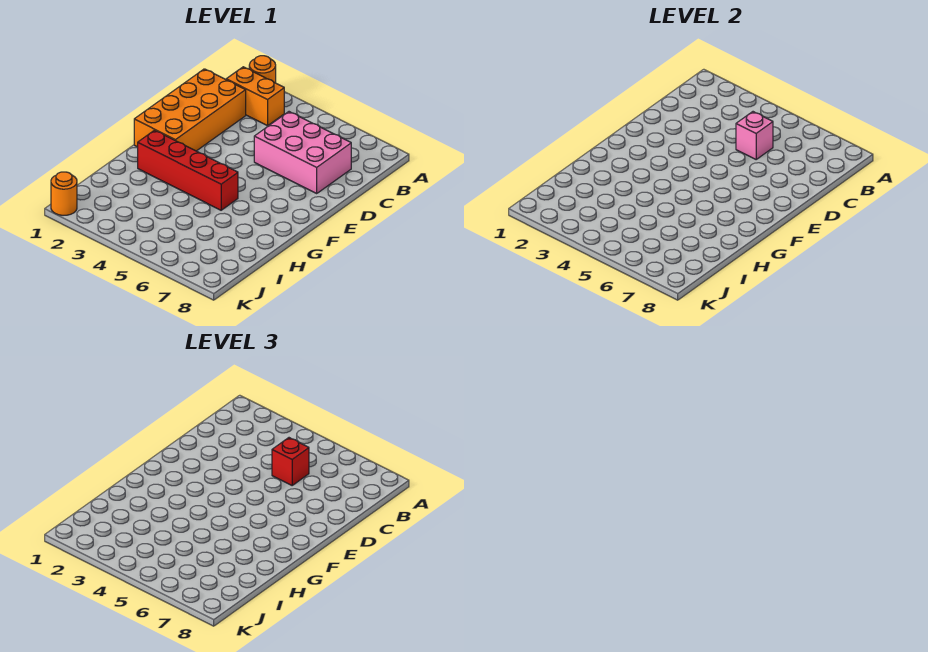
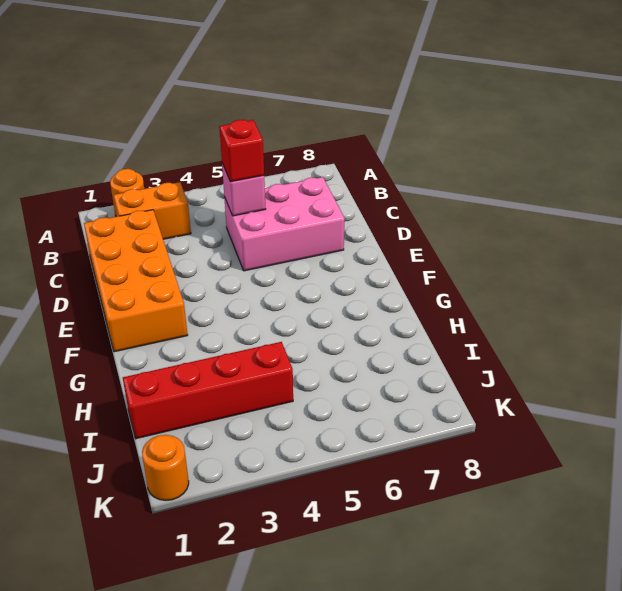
red 1x4 brick [138,130,238,210] -> red 1x4 brick moved to [123,342,293,439]

